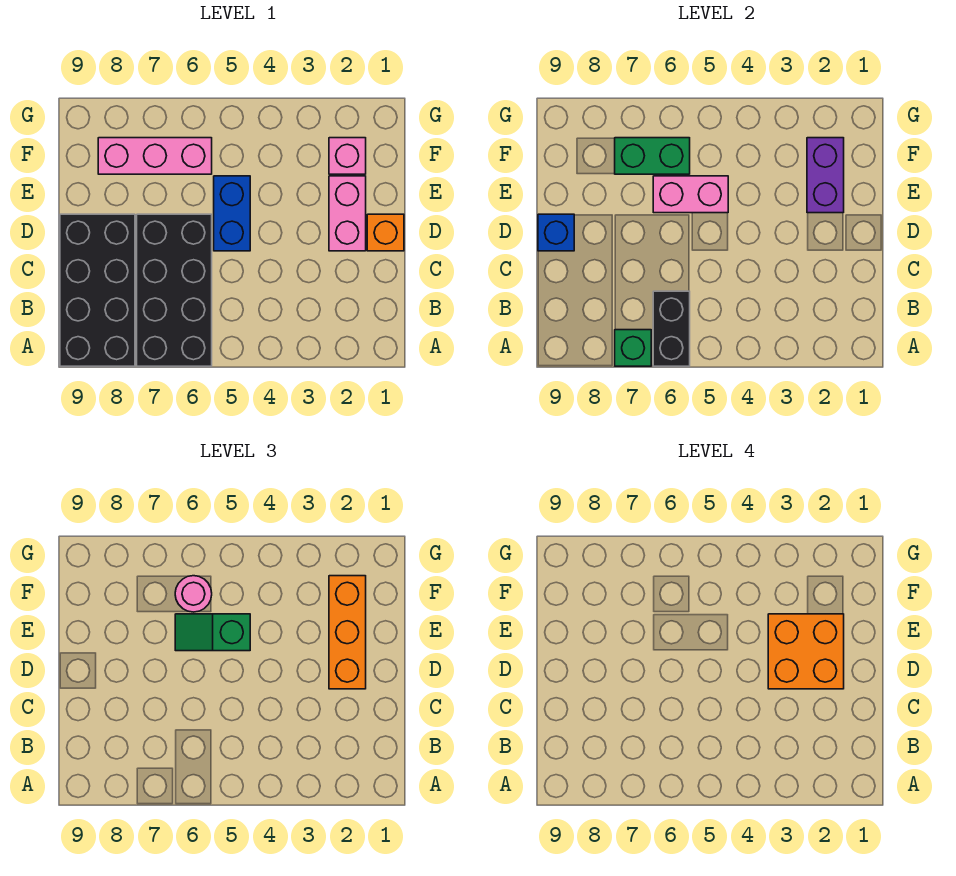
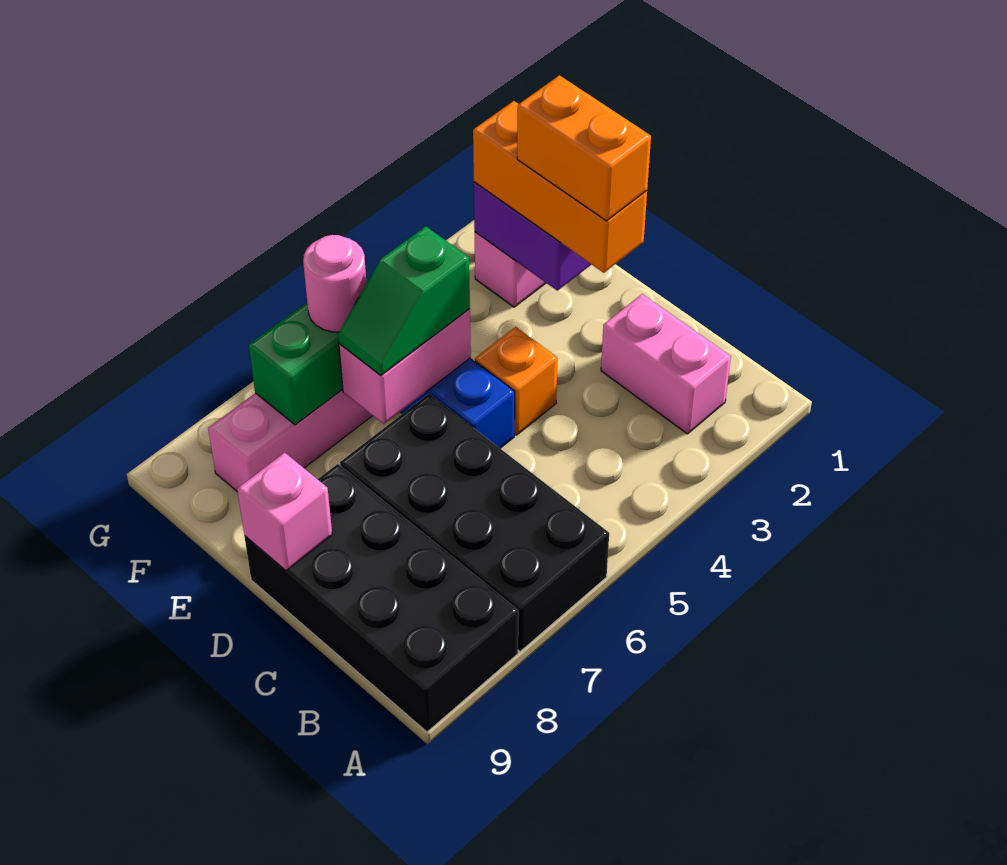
black 1x2 brick [653,291,690,366] -> none
green 1x1 brick [615,330,651,366] -> none
orange 1x1 brick [367,214,404,251] -> orange 1x1 brick moved to [475,327,557,435]
pink 1x2 brick [329,176,366,251] -> pink 1x2 brick moved to [601,294,731,434]
orange 2x2 brick [768,614,844,689] -> orange 1x2 brick [517,75,651,221]
blue 1x1 brick [538,214,574,251] -> pink 1x1 brick [237,453,332,571]

